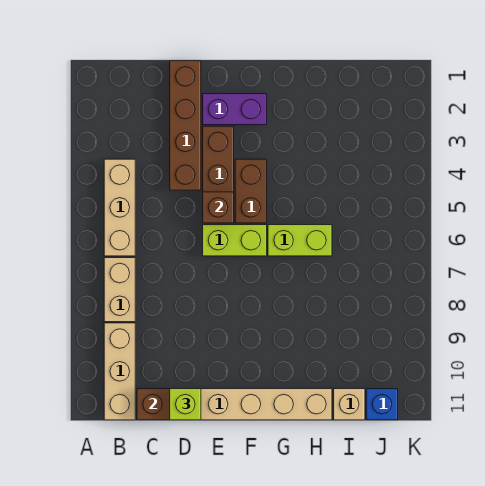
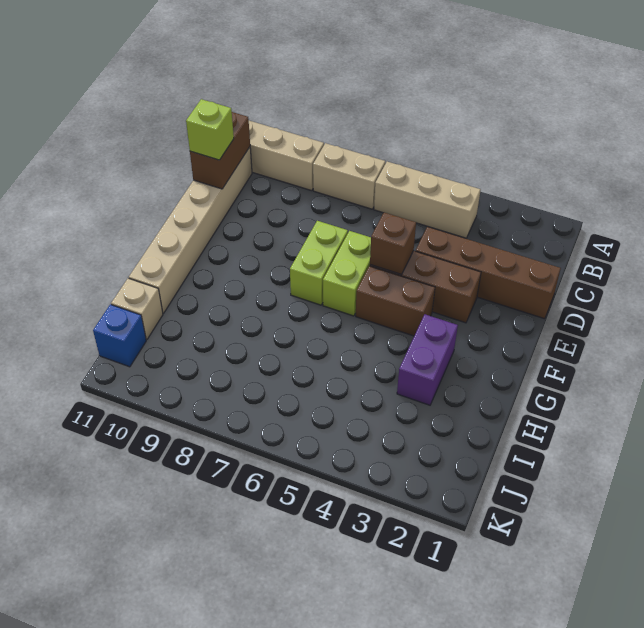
purple 1x2 brick [203,94,267,125] -> purple 1x2 brick moved to [397,314,458,405]
lime 1x2 brick [268,225,332,256] -> lime 1x2 brick moved to [290,221,348,305]

